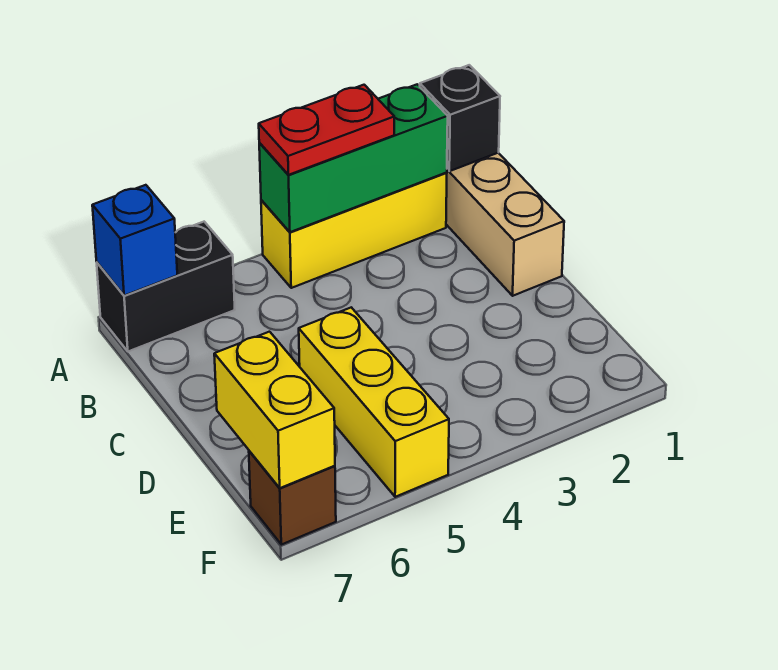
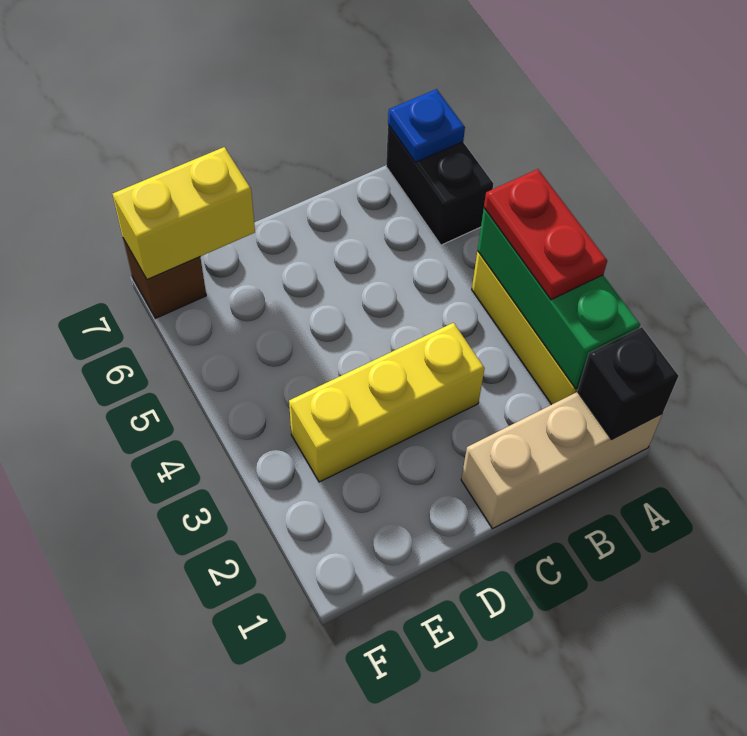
blue 1x1 brick [92,185,177,296] -> blue 1x1 plate [388,89,465,162]
yellow 1x3 brick [299,307,449,497] -> yellow 1x3 brick moved to [289,323,485,482]

